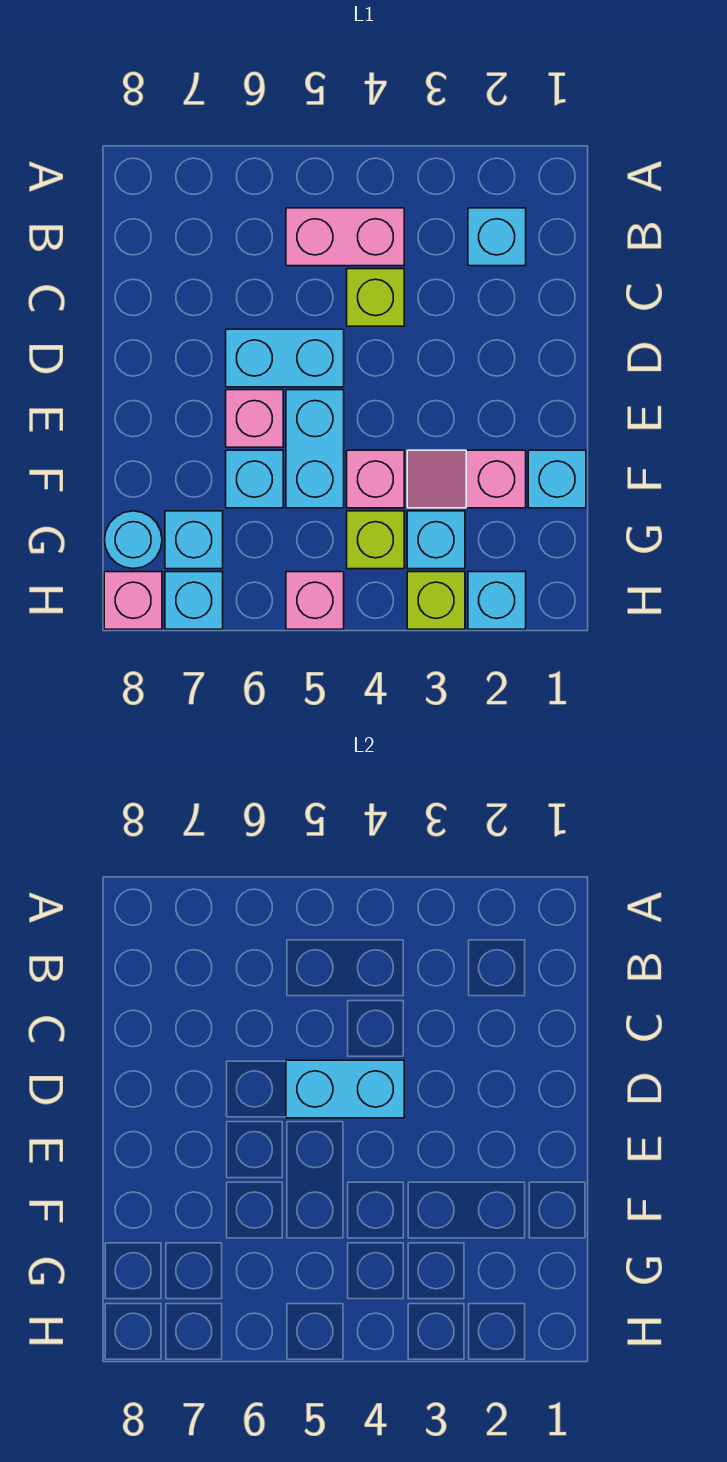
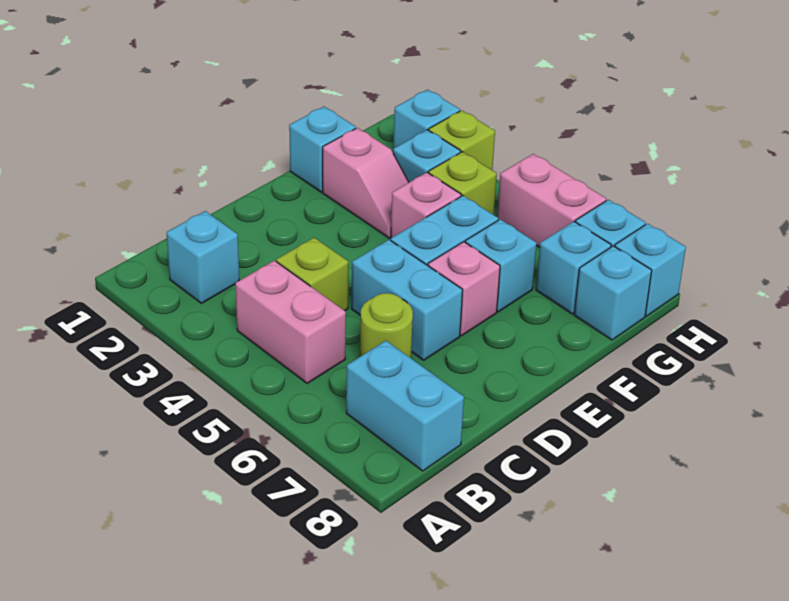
none -> lime 1x1 round brick [360,293,413,358]
cyan 1x2 brick [286,1060,404,1118] -> cyan 1x2 brick moved to [346,341,464,471]
cyan 1x1 round brick [104,511,162,569] -> cyan 1x1 brick [574,246,652,340]
pink 1x1 brick [286,572,344,629] -> pink 1x2 brick [497,154,606,248]
pink 1x1 brick [104,572,162,629] -> cyan 1x1 brick [615,224,686,316]

